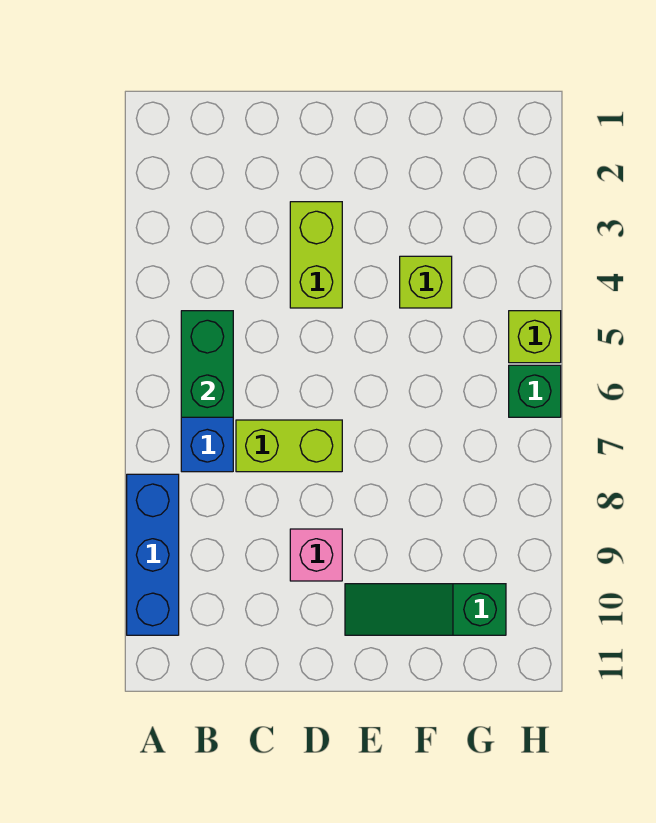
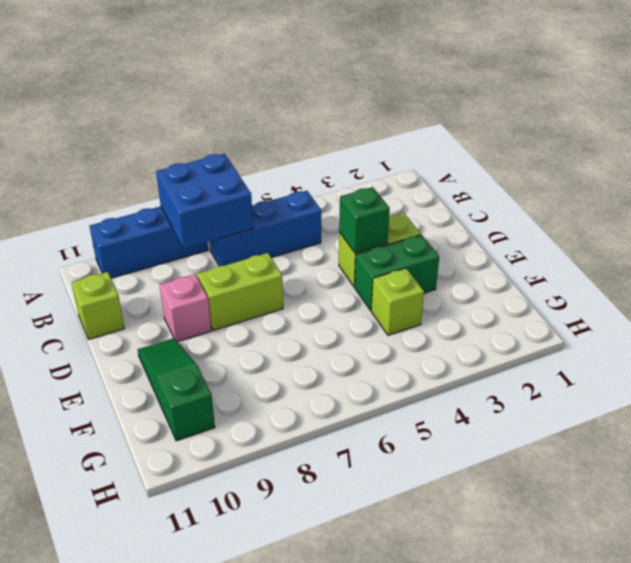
none -> blue 2x2 brick [156,153,253,248]
green 1x2 brick [181,311,233,417] -> green 1x2 brick moved to [355,235,439,310]
lime 1x2 brick [236,420,342,472] -> lime 1x2 brick turned to [197,253,283,331]
lime 1x1 brick [509,311,561,363] -> lime 1x1 brick moved to [71,272,125,340]
green 1x1 brick [509,365,561,417] -> green 1x1 brick moved to [339,187,390,253]

